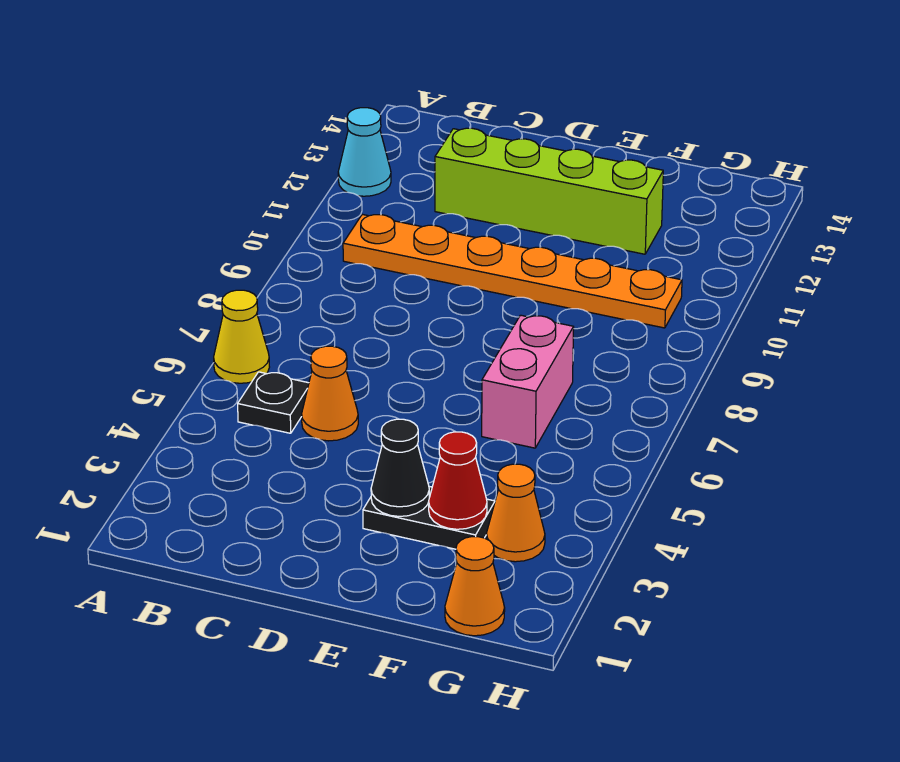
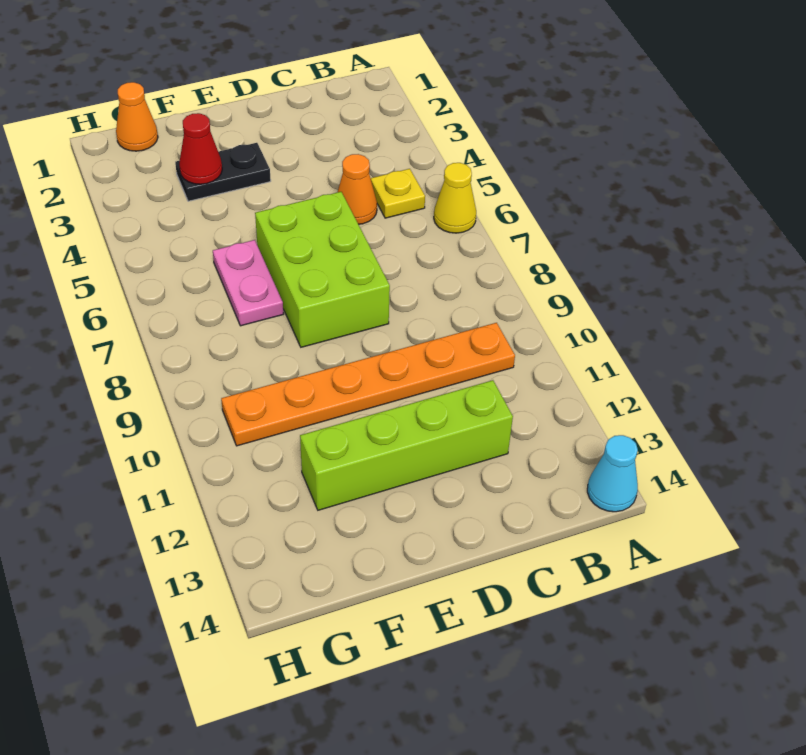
cyan 1x1 cone [338,108,391,196] -> cyan 1x1 cone moved to [587,435,638,512]
black 1x1 plate [238,372,309,433] -> yellow 1x1 plate [371,169,425,218]
none -> lime 2x3 brick [255,192,390,347]
black 1x1 cone [371,419,429,516] -> none
pink 1x2 brick [482,315,574,448] -> pink 1x2 plate [213,240,283,326]
orange 1x1 cone [486,464,545,562] -> none

